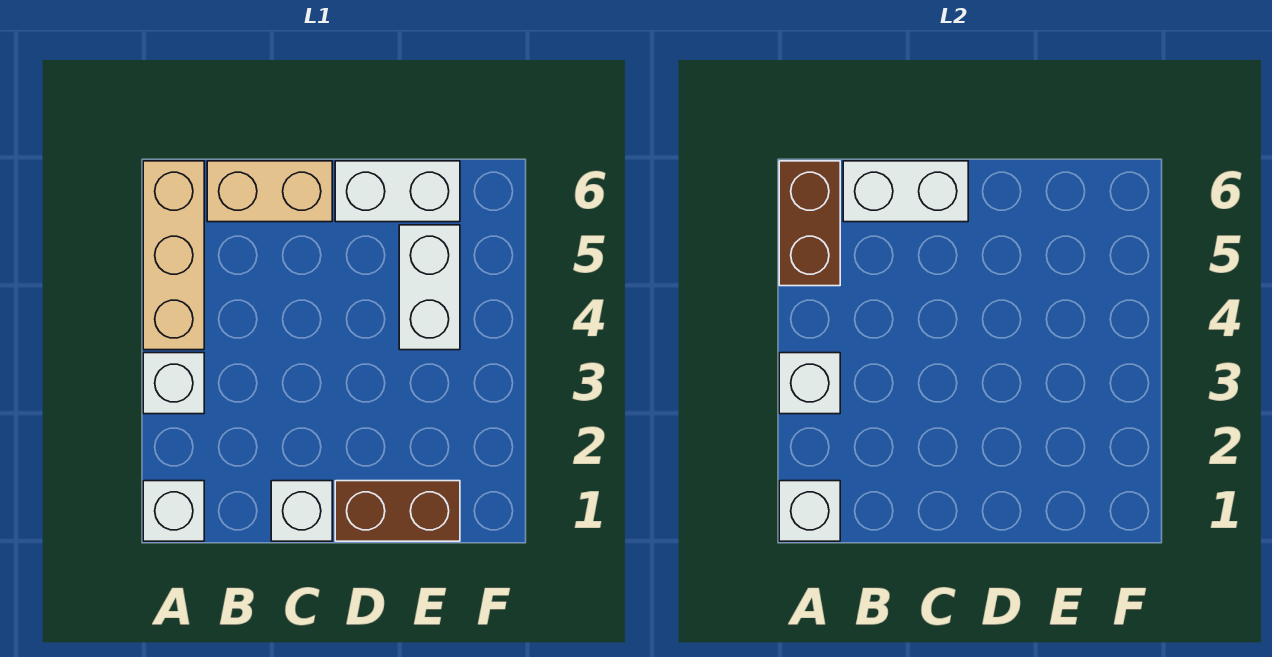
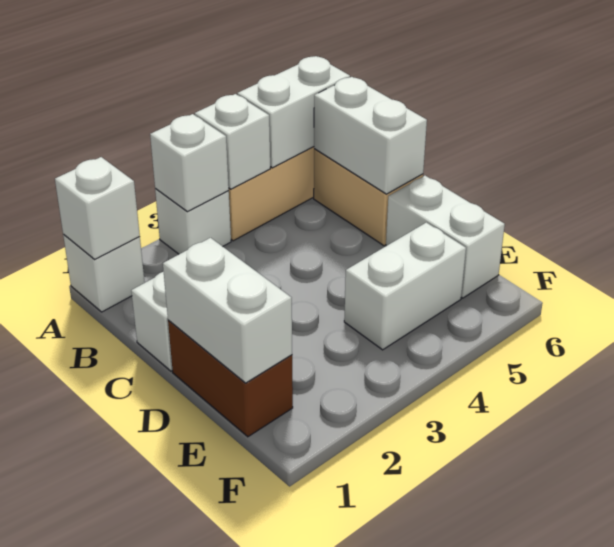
none -> white 1x1 brick [195,94,270,189]
brown 1x2 brick [779,161,840,286] -> white 1x2 brick [237,56,350,168]
none -> white 1x2 brick [163,238,292,383]

